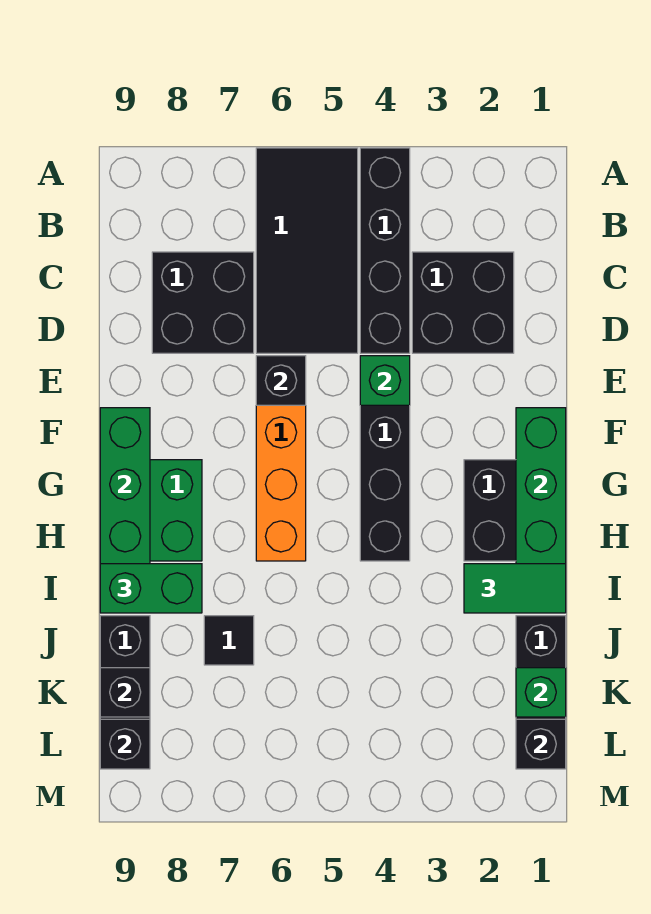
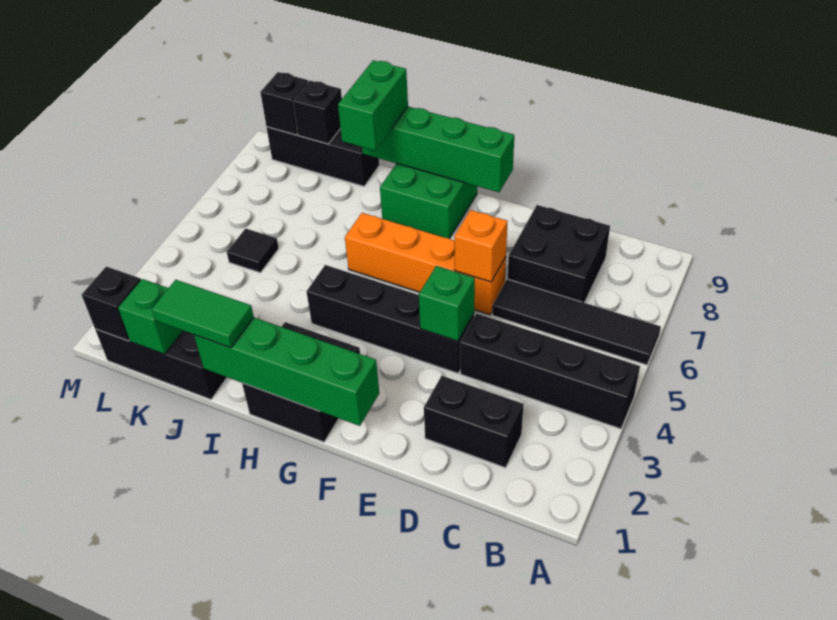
black 2x4 tile [256,148,358,353] -> black 1x4 tile [492,279,661,365]
black 2x2 brick [412,252,514,353] -> black 1x2 brick [424,376,524,468]
black 1x1 brick [256,356,306,405] -> orange 1x1 brick [454,210,508,282]
green 1x2 tile [464,564,566,613] -> green 1x2 tile turned to [152,280,254,348]
black 1x1 tile [204,616,254,665] -> black 1x1 tile moved to [227,228,279,273]

